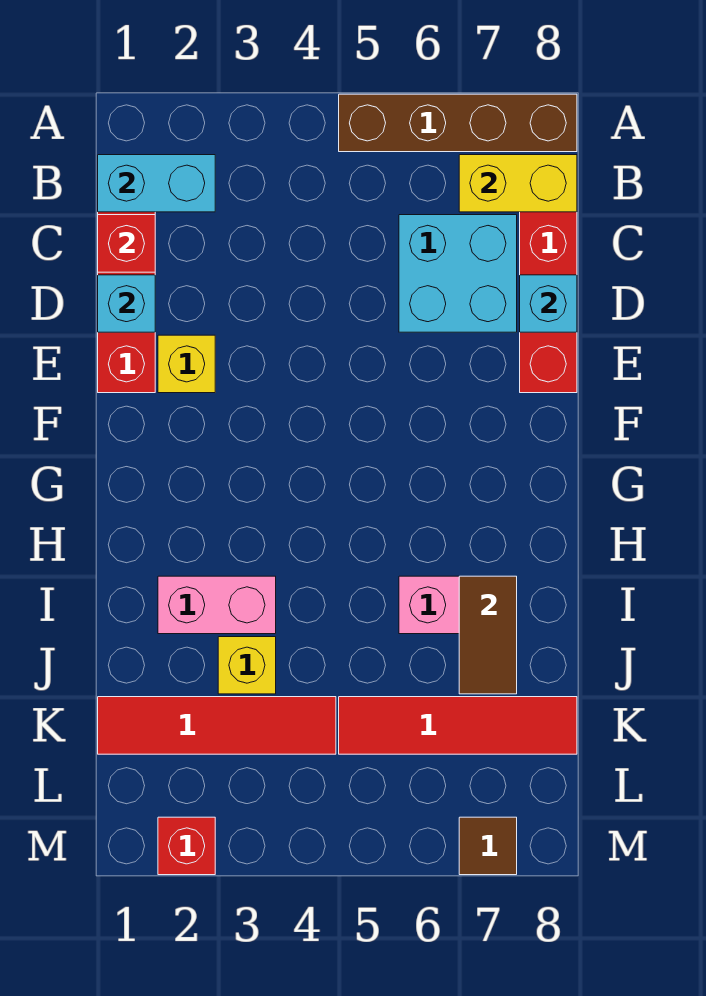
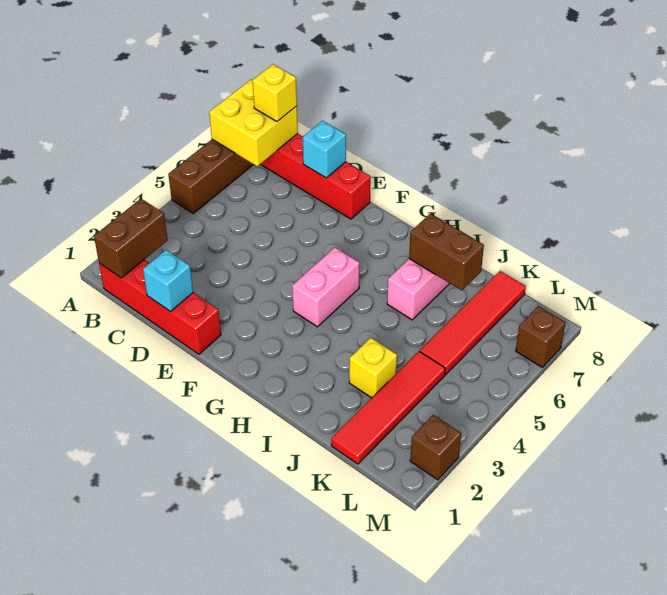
cyan 1x2 brick [98,155,215,212] -> brown 1x2 brick [94,199,168,278]
yellow 1x2 brick [459,155,577,212] -> yellow 2x2 brick [209,80,298,166]
red 1x1 brick [98,215,155,272] -> none
cyan 2x2 brick [399,215,517,332] -> none
yellow 1x1 brick [158,335,215,393] -> yellow 1x1 brick moved to [252,64,297,121]
pink 1x2 brick [158,576,276,634] -> pink 1x2 brick moved to [292,248,359,327]
brown 1x2 tile [459,576,517,694] -> brown 1x2 brick [409,213,484,290]
red 1x1 brick [158,817,215,875] -> brown 1x1 brick [410,415,461,480]
brown 1x1 tile [459,817,517,875] -> brown 1x1 brick [516,306,565,367]

